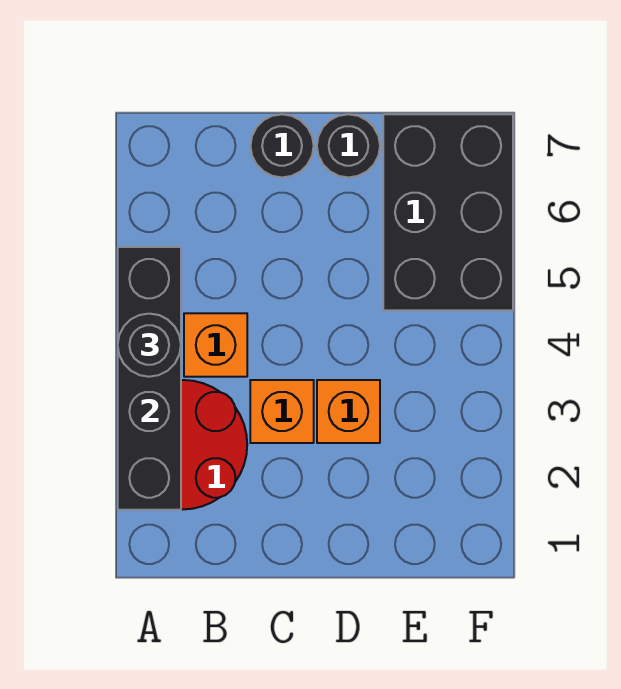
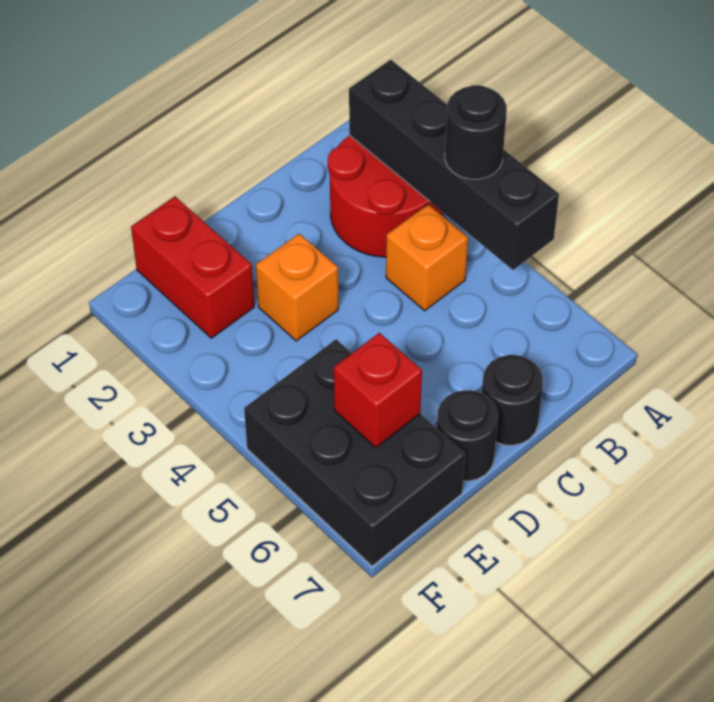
orange 1x1 brick [250,380,314,443] -> none
none -> red 1x2 brick [131,196,254,338]
none -> red 1x1 brick [334,333,422,448]

